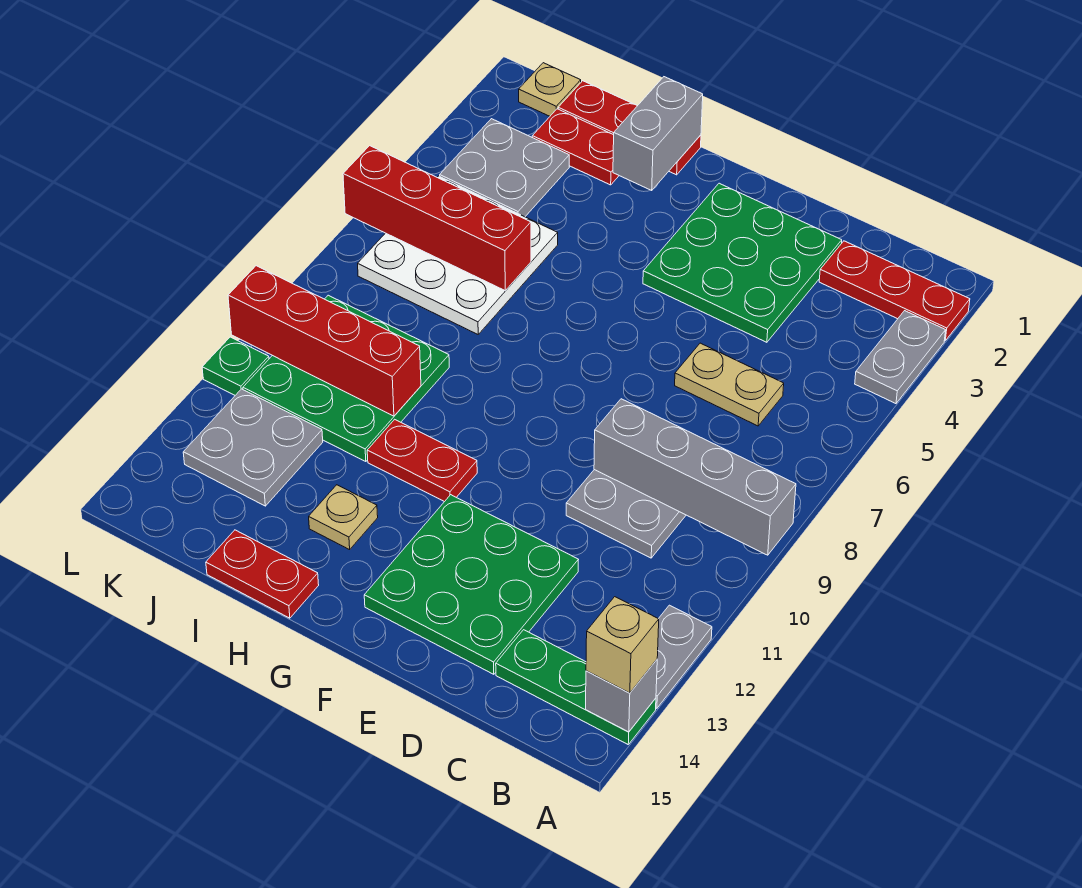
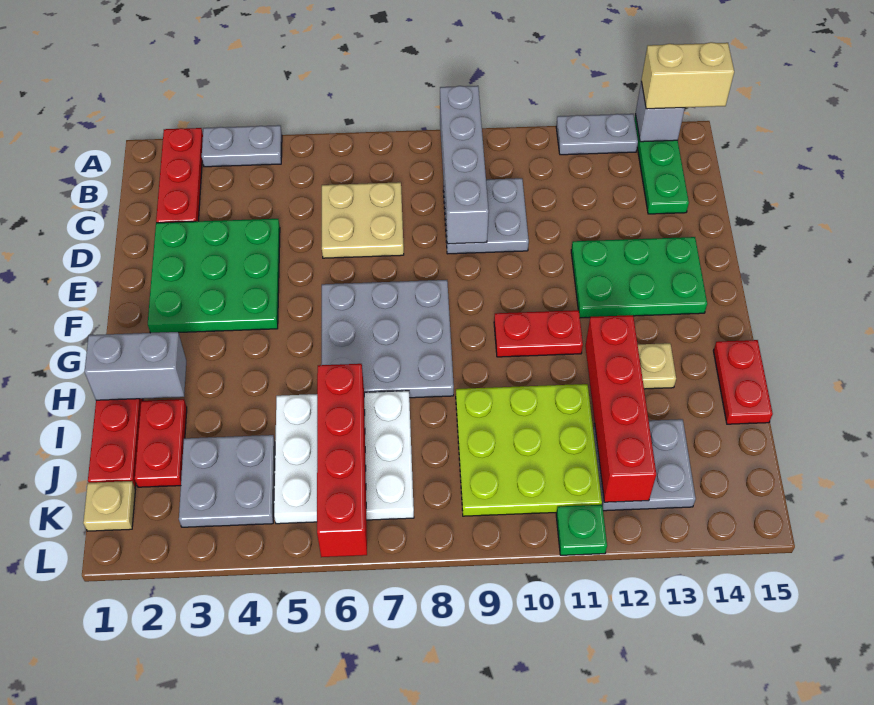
tan 1x1 brick [586,597,659,693] -> tan 1x2 brick [641,42,734,109]
tan 1x2 plate [675,343,784,426] -> tan 2x2 plate [322,182,404,258]
green 3x3 plate [364,495,578,674] -> green 2x3 plate [571,237,707,318]
none -> grey 3x3 plate [321,280,454,398]
red 1x2 plate [367,419,477,502] -> red 1x2 plate turned to [494,310,583,357]
green 3x3 plate [243,295,449,462] -> lime 3x3 plate [456,384,602,516]
red 1x4 brick [228,266,421,416] -> red 1x4 brick moved to [585,315,656,502]

